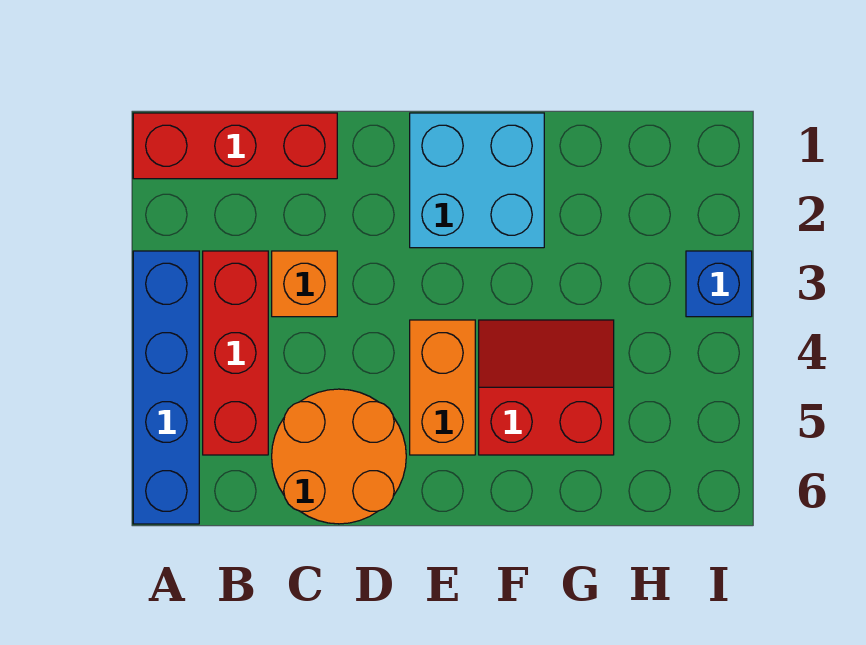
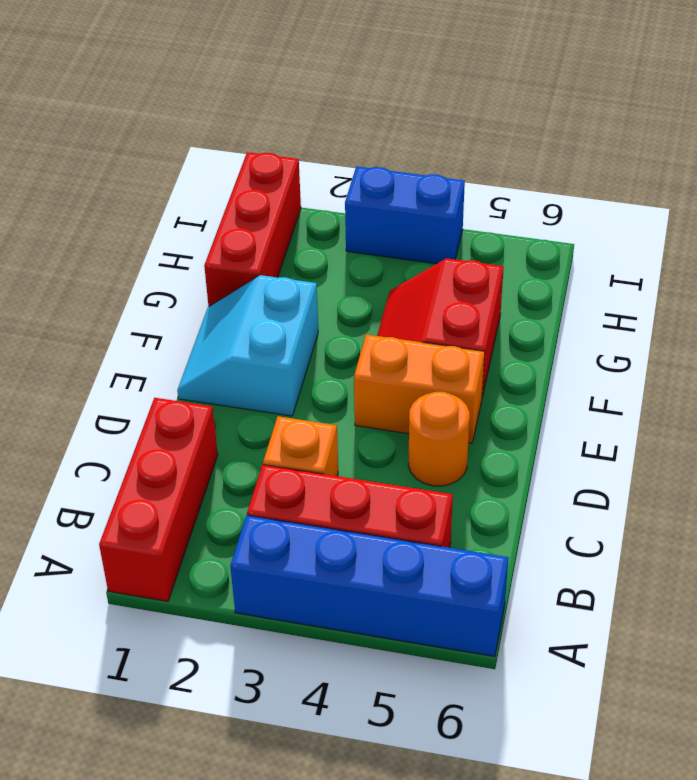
orange 2x2 round brick [272,389,406,524] -> orange 1x1 round brick [408,392,470,486]
cyan 2x2 brick [410,113,544,248] -> cyan 2x2 slope [177,275,318,416]
none -> red 1x3 brick [204,152,301,307]
blue 1x1 brick [686,251,752,317] -> blue 1x2 brick [345,166,465,264]

